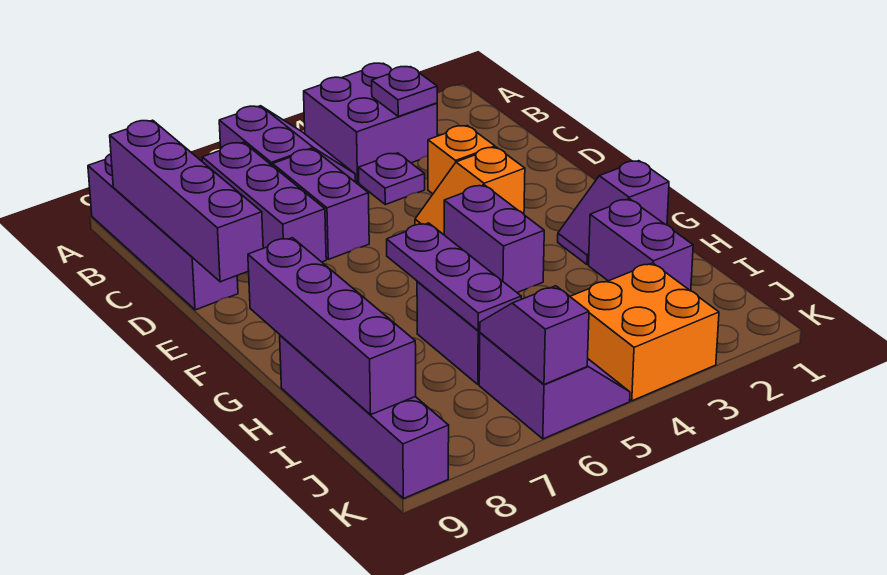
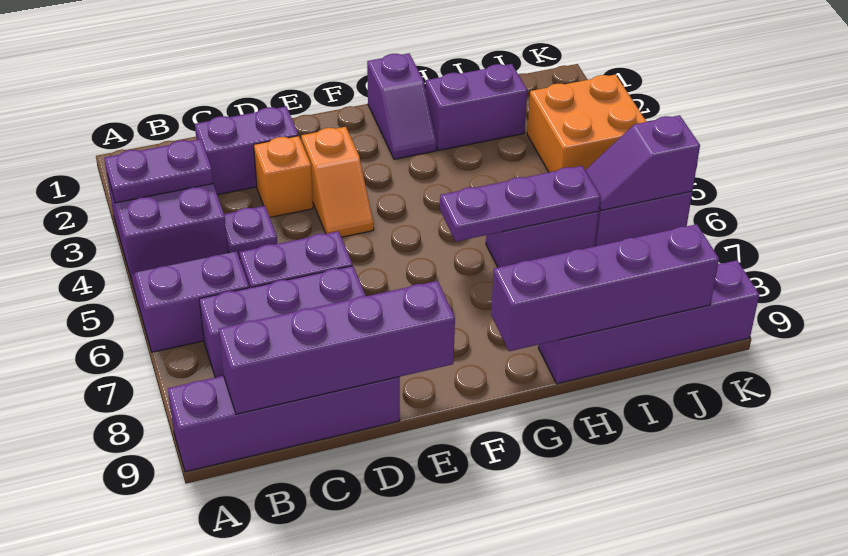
purple 1x1 plate [372,67,437,116] -> purple 1x2 plate [104,139,213,203]
purple 1x2 brick [444,185,544,293] -> purple 1x2 brick moved to [195,106,298,195]

